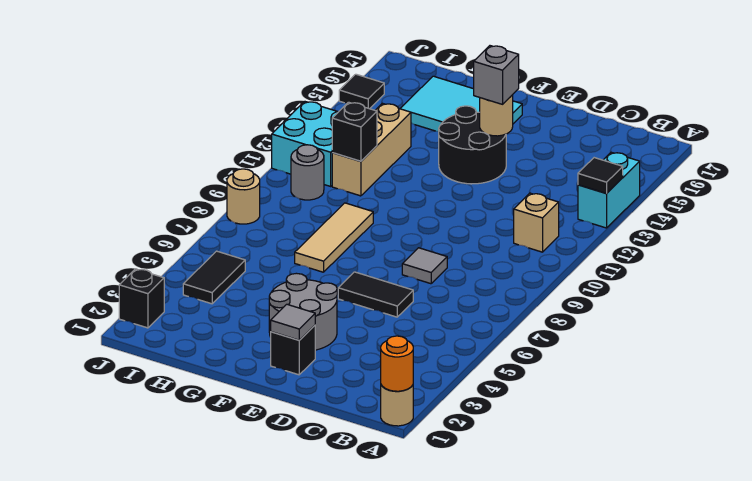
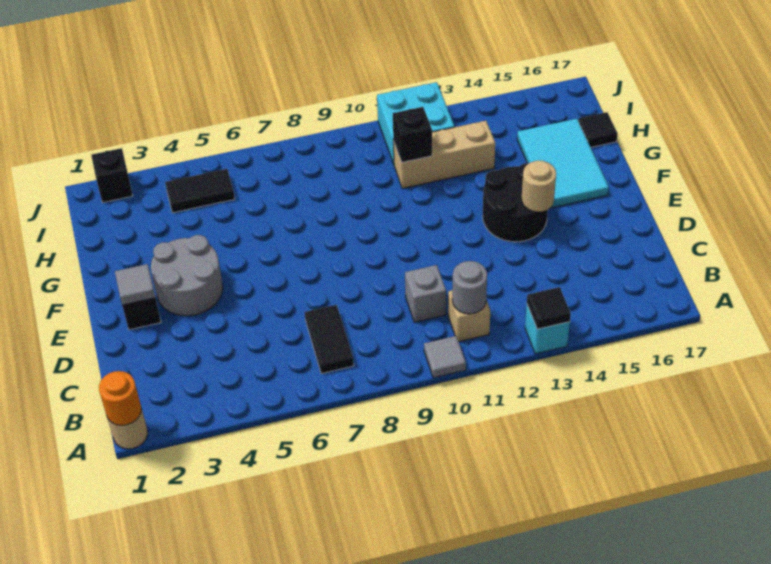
cyan 1x2 brick [578,152,640,228] -> cyan 1x1 brick [525,305,570,354]
black 1x2 tile [338,272,413,317] -> black 1x2 tile moved to [305,305,354,374]
grey 1x1 tile [402,248,447,284] -> grey 1x1 tile moved to [424,336,466,378]
grey 1x1 brick [474,46,519,104] -> grey 1x1 brick moved to [405,265,446,322]
tan 1x3 tile [295,203,373,272] -> none
grey 1x1 round brick [291,145,324,200] -> grey 1x1 round brick moved to [452,261,487,314]
tan 1x1 round brick [227,169,260,224] -> none
black 1x1 tile [339,74,384,109] -> black 1x1 tile moved to [578,112,618,147]

